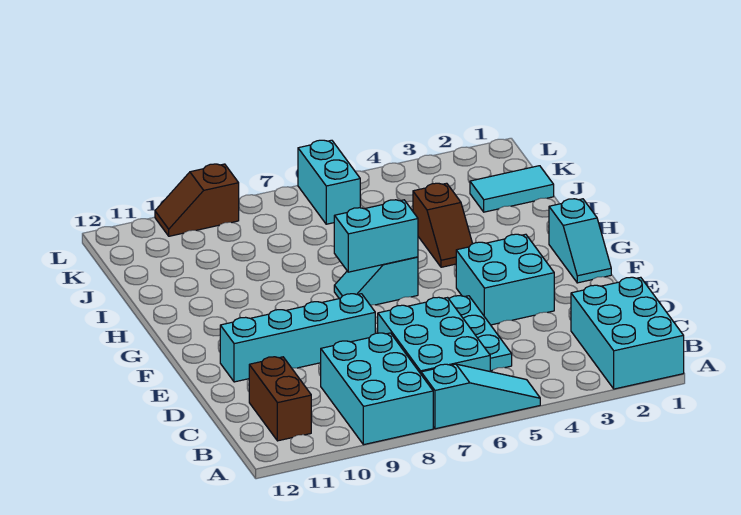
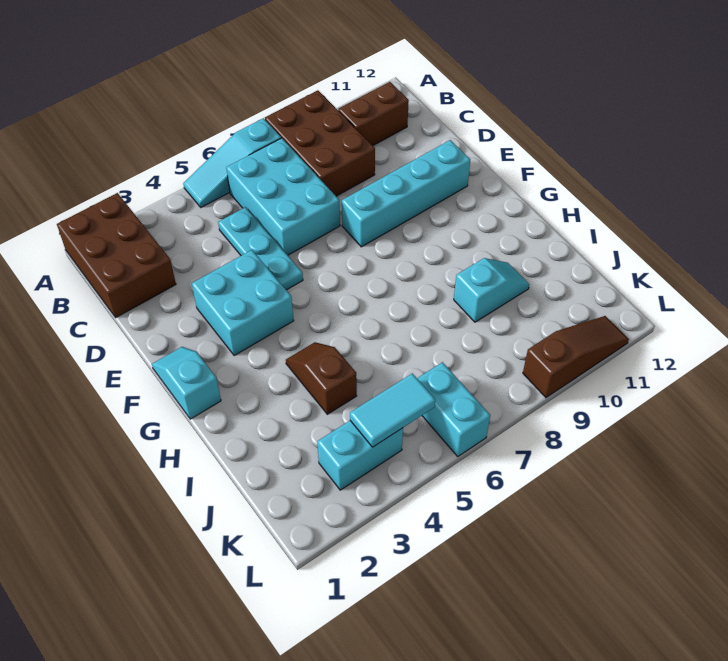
cyan 2x3 brick [571,277,684,389] -> brown 2x3 brick [57,193,176,317]
cyan 2x3 brick [321,333,433,445] -> brown 2x3 brick [265,90,375,196]
brown 1x2 brick [249,357,311,441] -> brown 1x2 brick turned to [338,82,409,145]
cyan 1x2 slope [334,257,418,305] -> cyan 1x2 slope moved to [454,258,529,322]
cyan 1x2 brick [334,200,418,272] -> cyan 1x2 brick moved to [317,421,403,490]
cyan 1x2 tile [470,166,554,212] -> cyan 1x2 tile moved to [350,373,435,447]
brown 1x2 slope [155,164,239,236] -> brown 1x3 slope [523,316,629,398]

